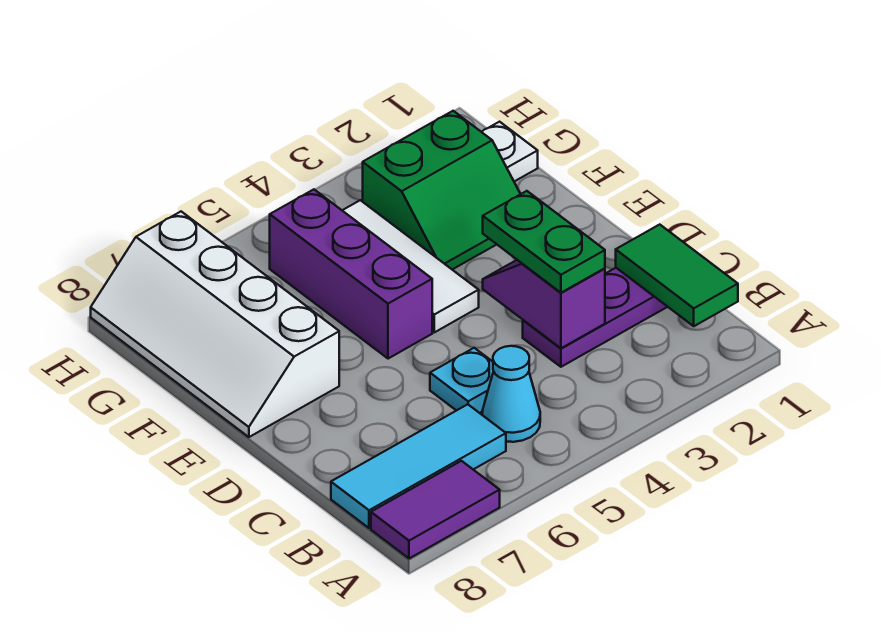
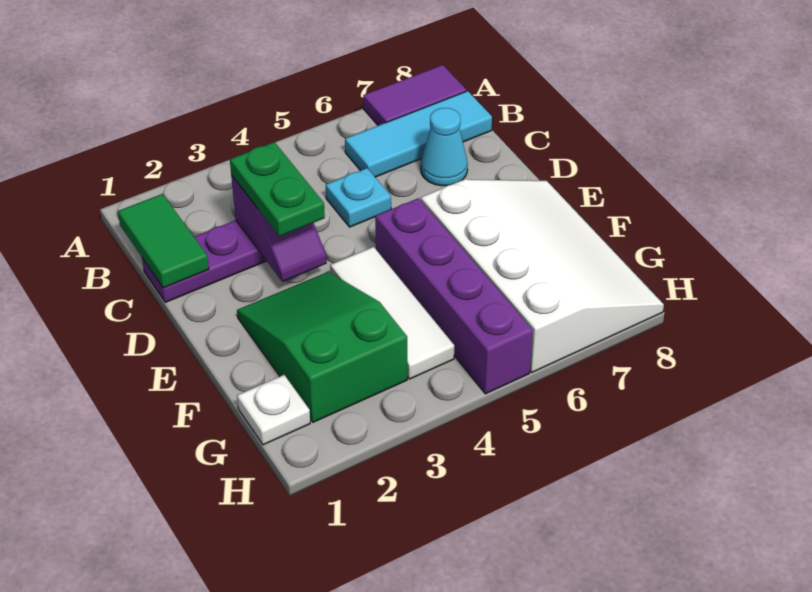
cyan 1x1 cone [482,346,540,442] -> cyan 1x1 cone moved to [421,108,468,186]
purple 1x3 brick [270,189,432,359] -> purple 1x4 brick [375,198,533,394]
white 2x4 slope [91,212,339,437] -> white 3x4 slope [421,179,664,372]
green 2x2 slope [363,111,520,269] -> green 2x3 slope [237,272,407,422]

